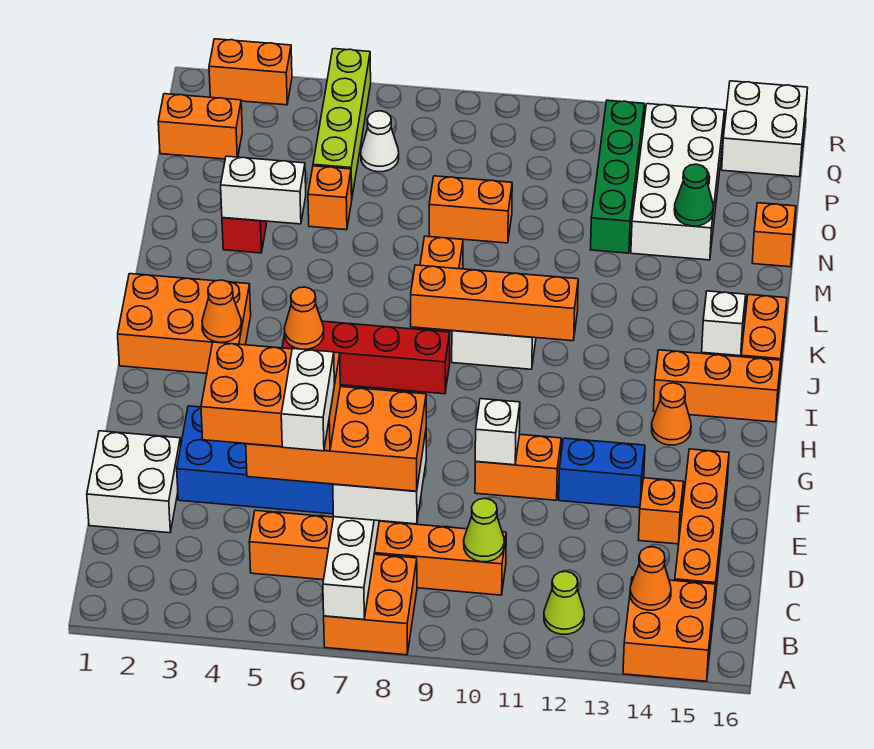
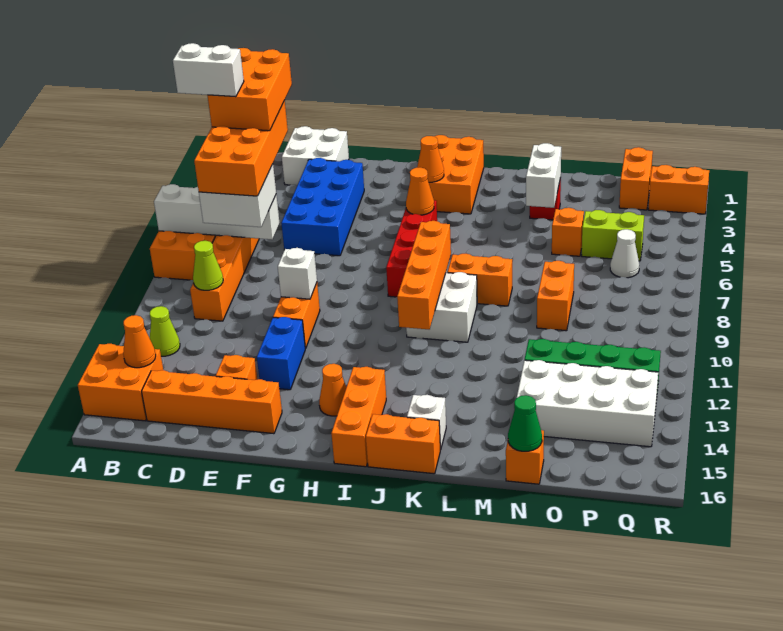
green 1x1 cone [674,164,713,226] -> green 1x1 cone moved to [508,395,542,451]
lime 1x4 brick [313,49,371,196] -> lime 1x2 brick [582,210,644,261]
white 2x2 brick [722,81,808,177] -> none
orange 1x2 brick [209,39,292,105] -> orange 1x2 brick turned to [648,165,709,214]

